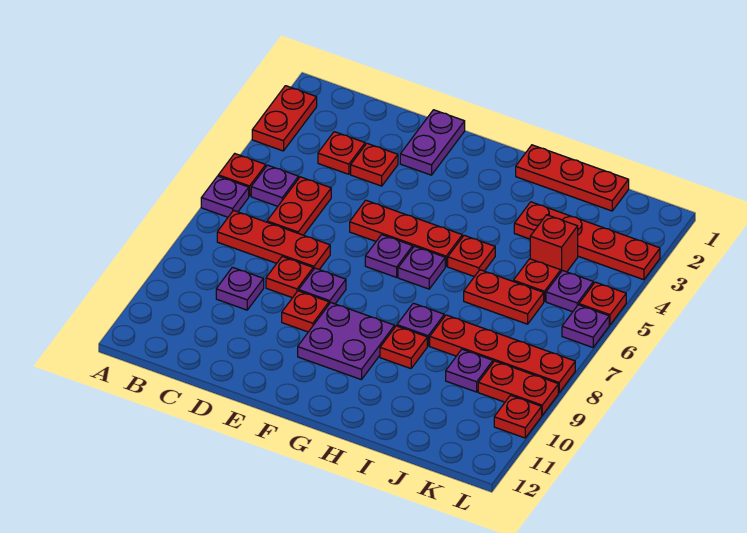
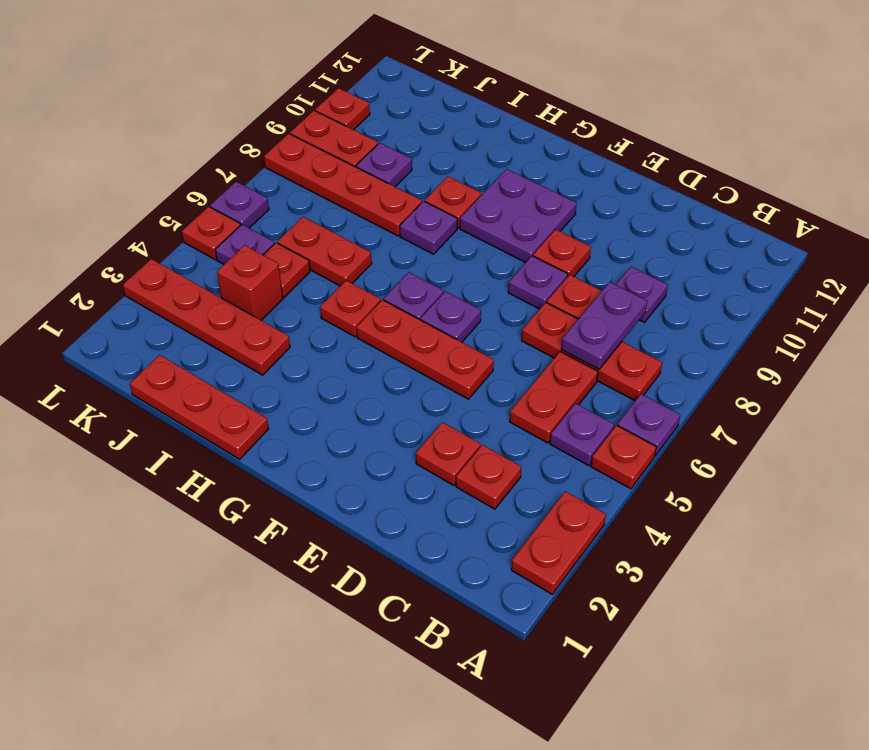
purple 1x2 plate [400,110,465,175] -> purple 1x2 plate moved to [561,282,647,369]

